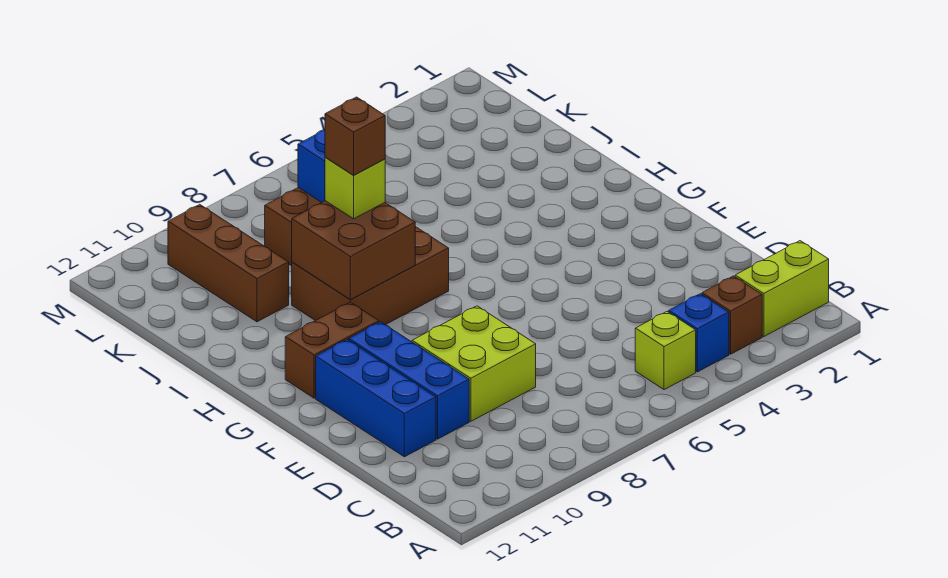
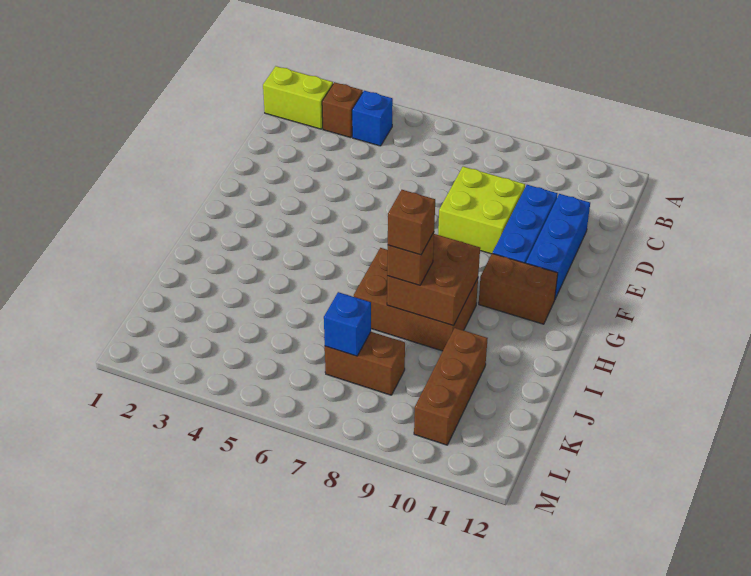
lime 1x1 brick [635,312,696,390] -> none
lime 1x1 brick [325,157,385,219] -> brown 1x1 brick [387,232,434,285]

